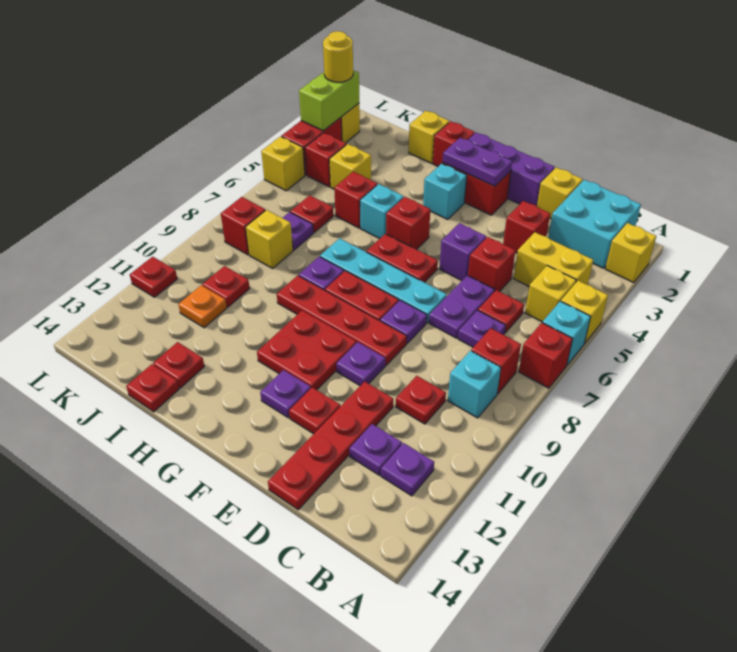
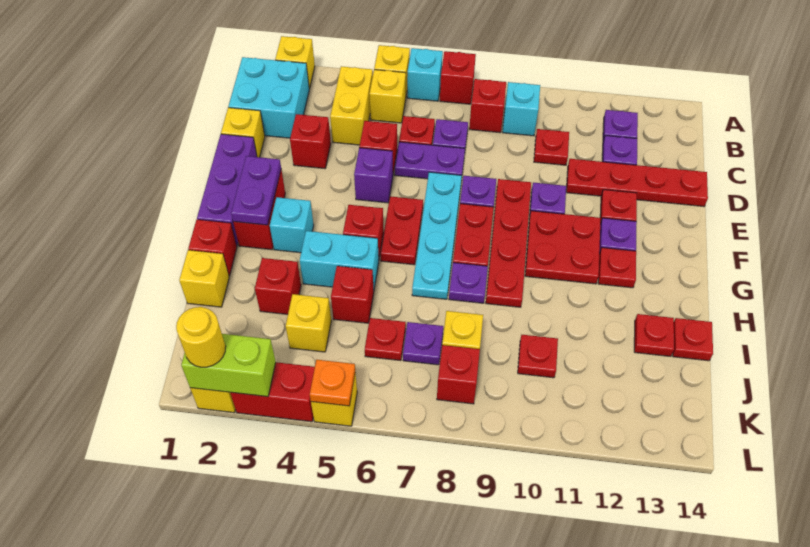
cyan 1x1 brick [360,184,404,239] -> cyan 1x2 brick [300,231,379,289]
orange 1x1 plate [178,285,227,328] -> orange 1x1 plate moved to [310,360,355,406]
red 1x1 brick [305,133,346,187] -> red 1x1 brick moved to [255,258,301,314]
red 1x1 plate [130,257,177,297] -> red 1x1 plate moved to [598,248,636,288]

